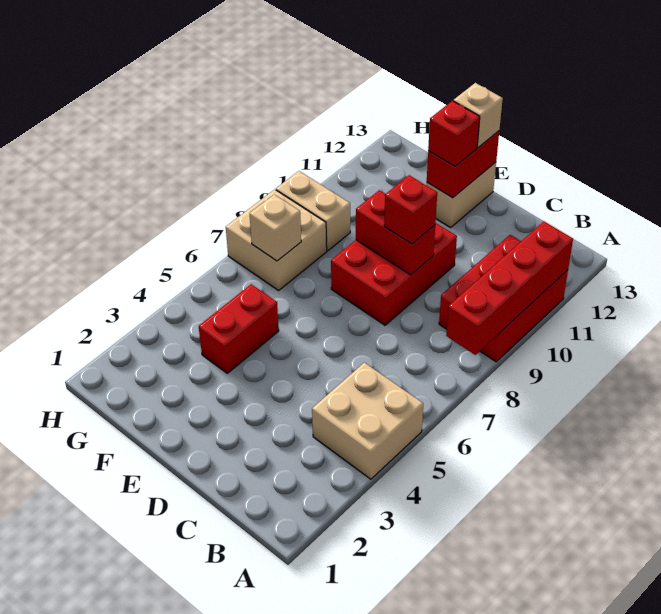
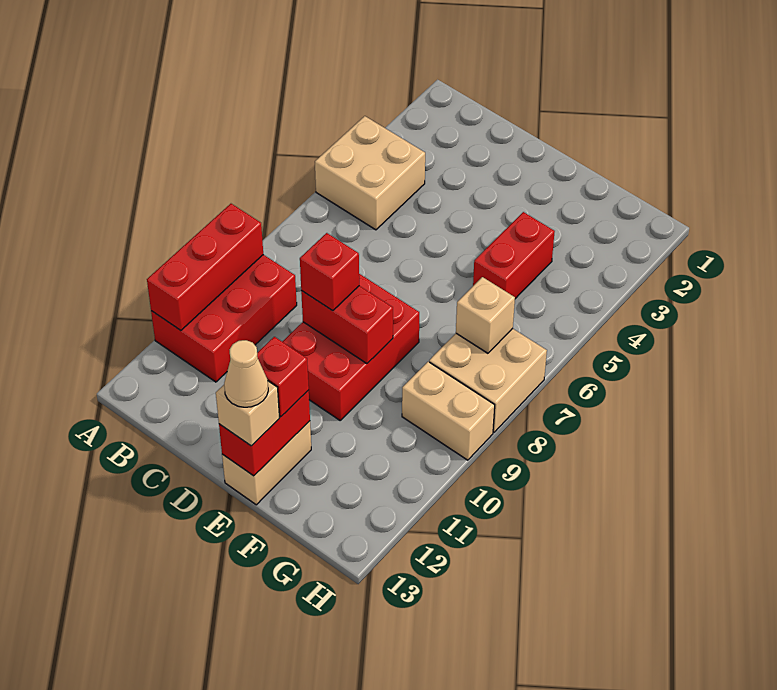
red 1x4 brick [446,222,573,355] -> red 1x3 brick [147,204,263,330]
none -> tan 1x1 cone [224,340,268,407]

